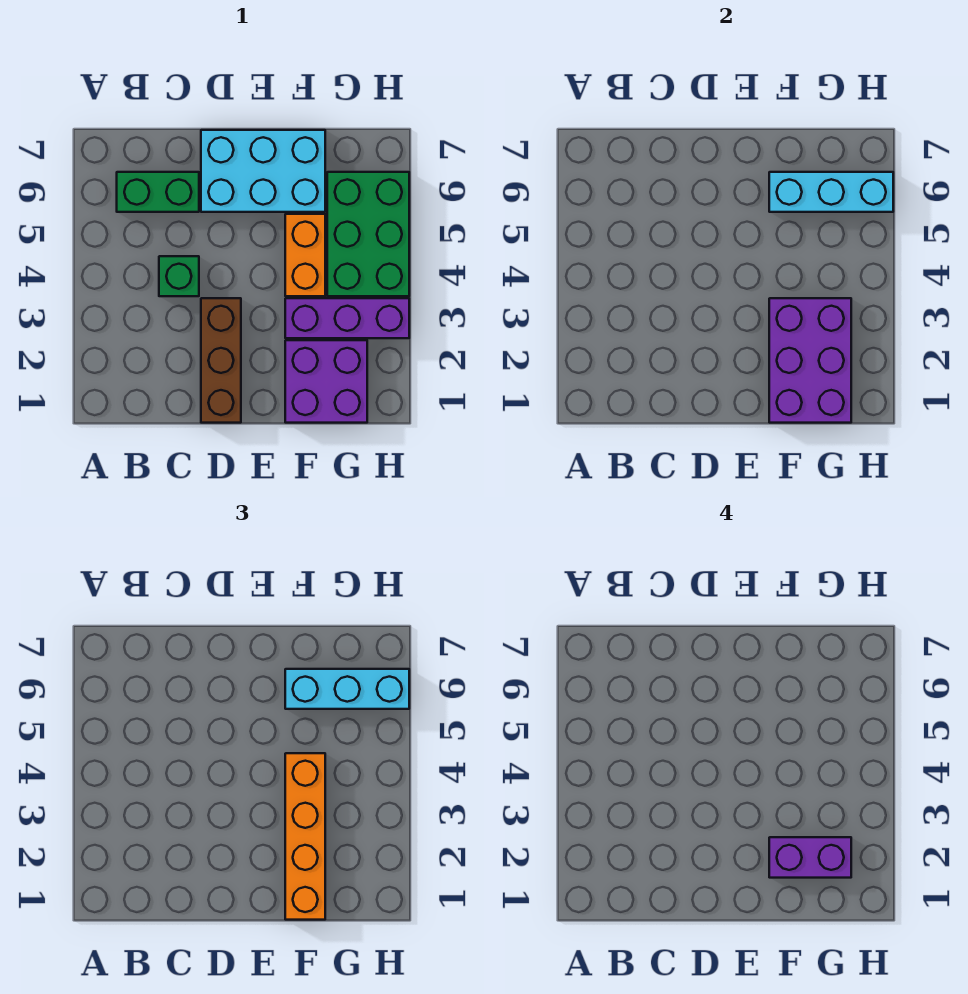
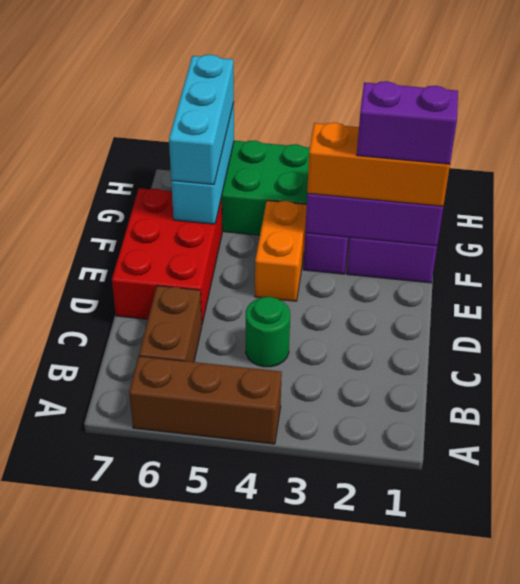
green 1x2 brick [117,172,199,212] -> brown 1x2 brick [139,286,202,362]
green 1x1 brick [159,256,199,296] -> green 1x1 round brick [246,297,290,367]
brown 1x3 brick [201,298,241,423] -> brown 1x3 brick moved to [129,356,282,444]
cyan 2x3 brick [201,130,325,212] -> red 2x3 brick [112,188,222,324]
orange 1x4 brick [285,753,325,920] -> orange 1x3 brick [307,123,450,206]
purple 1x2 brick [769,837,851,878] -> purple 1x2 brick turned to [357,81,458,164]
orange 1x2 brick [285,214,325,296] -> orange 1x2 brick turned to [255,201,307,301]

